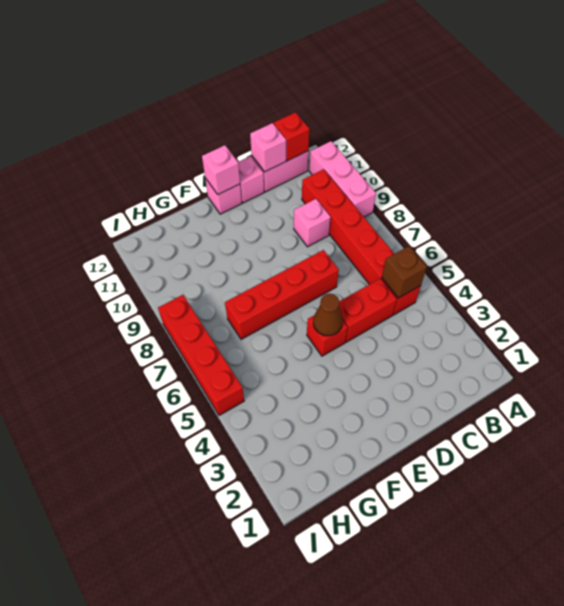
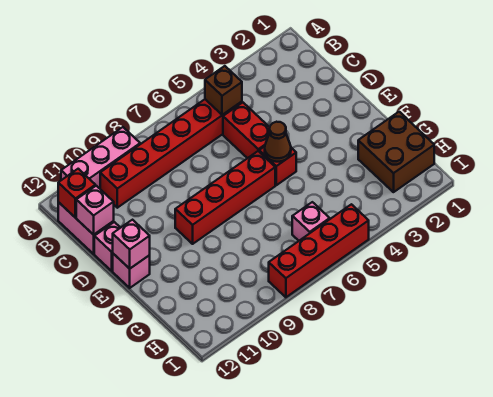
pink 1x1 brick [294,199,331,247] -> pink 1x1 brick moved to [292,202,330,241]
red 1x4 brick [225,250,339,339] -> red 1x4 brick turned to [175,151,275,244]
none -> brown 2x2 brick [358,112,434,192]

